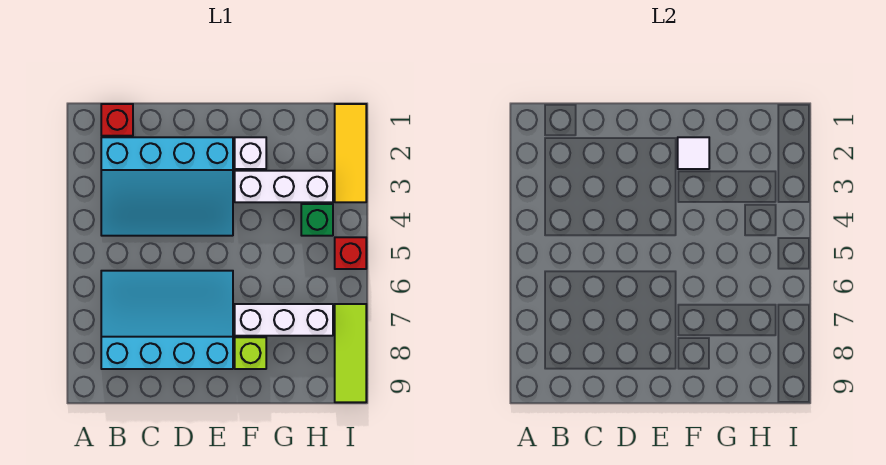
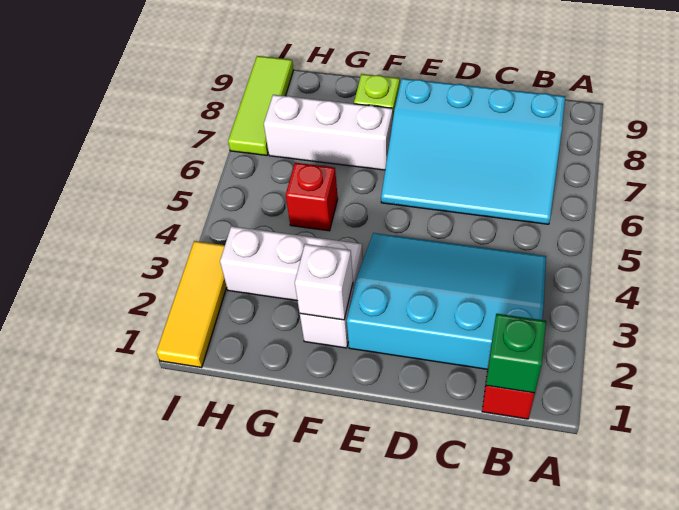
white 1x1 tile [678,137,709,169] -> white 1x1 brick [295,244,353,320]
green 1x1 brick [301,204,333,236] -> green 1x1 brick moved to [486,314,546,393]
red 1x1 brick [335,237,366,269] -> red 1x1 brick moved to [286,163,338,231]

